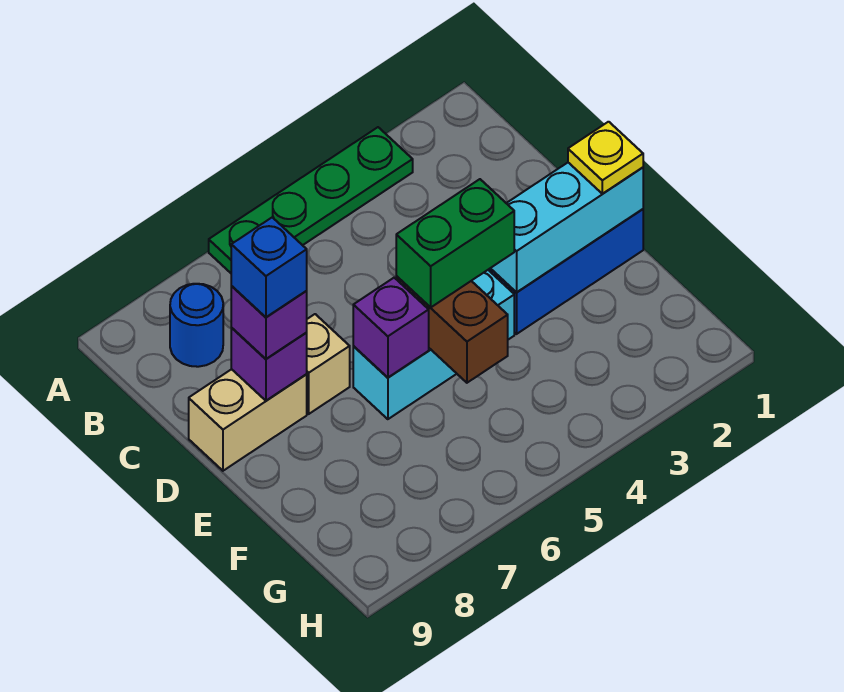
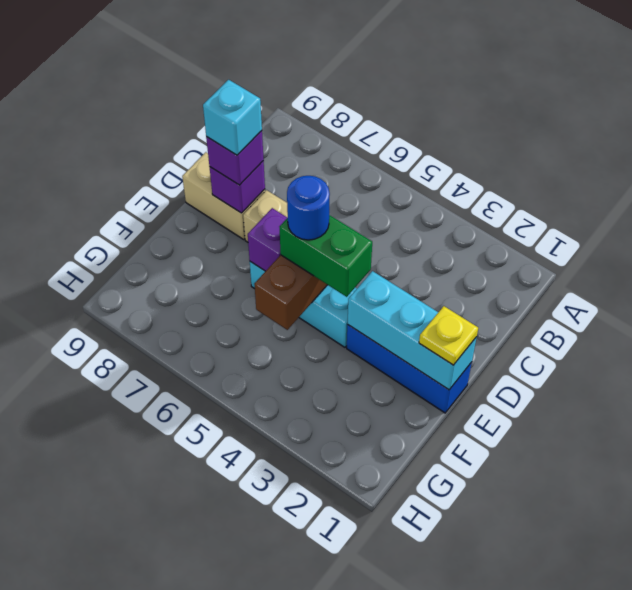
green 1x4 plate [209,127,413,273] -> none
blue 1x1 round brick [170,284,223,367] -> blue 1x1 round brick moved to [287,176,330,240]
blue 1x1 brick [231,217,307,317] -> cyan 1x1 brick [203,80,262,155]

